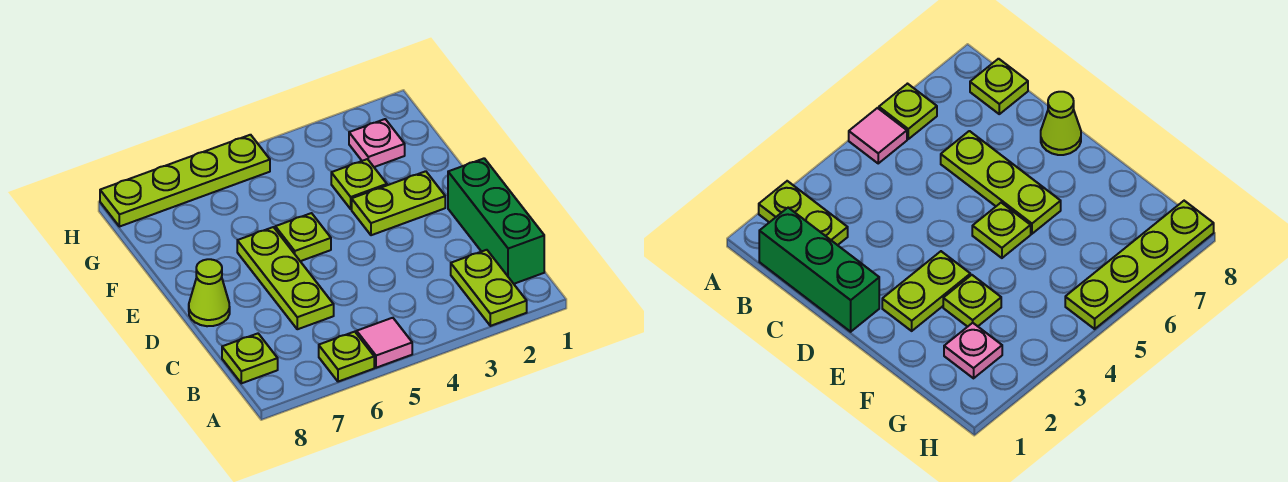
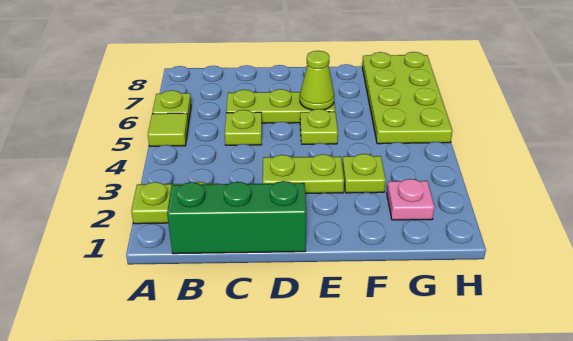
pink 1x1 tile [357,318,412,368] -> lime 1x1 tile [148,113,188,146]
lime 1x1 plate [222,334,278,383] -> lime 1x1 plate moved to [225,110,262,145]
lime 1x1 cone [189,259,230,326] -> lime 1x1 cone moved to [300,51,334,110]
lime 1x2 plate [352,171,445,235] -> lime 1x2 plate turned to [263,154,344,193]
lime 1x4 plate [100,135,270,227] -> lime 2x4 plate [362,52,453,144]

